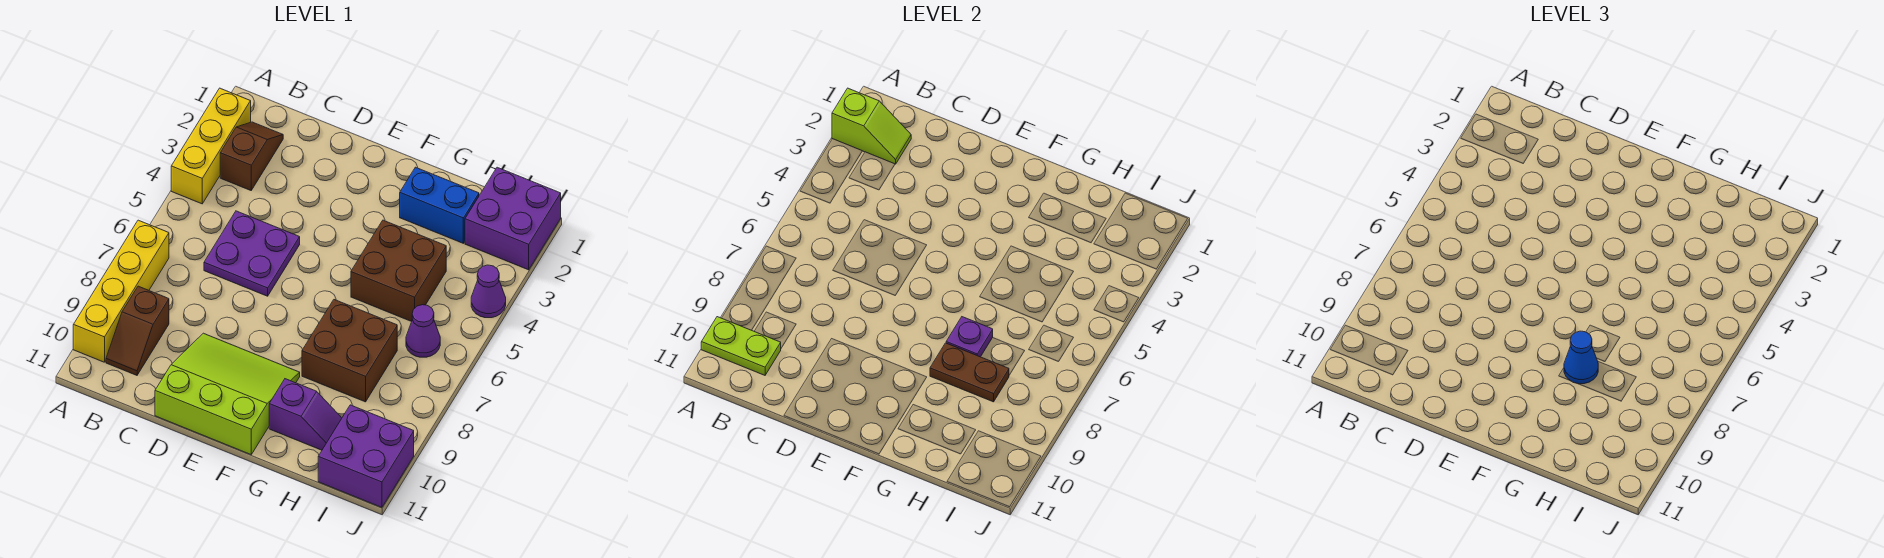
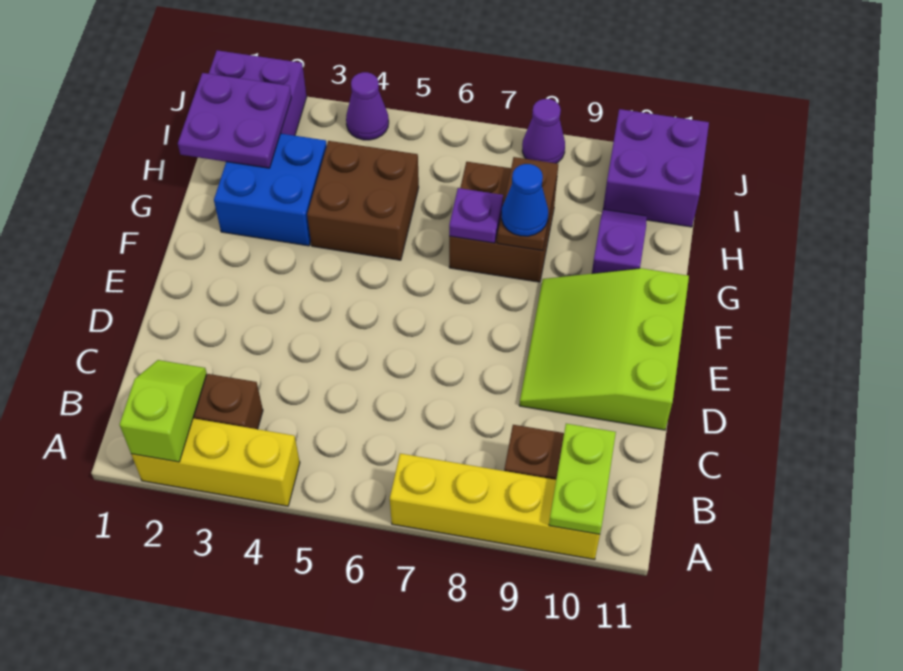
purple 2x2 plate [204,211,300,296] -> purple 2x2 plate moved to [178,73,291,168]
blue 1x2 brick [400,167,479,243] -> blue 2x2 brick [214,133,327,246]
purple 1x1 cone [406,305,440,357] -> purple 1x1 cone moved to [522,99,565,163]

